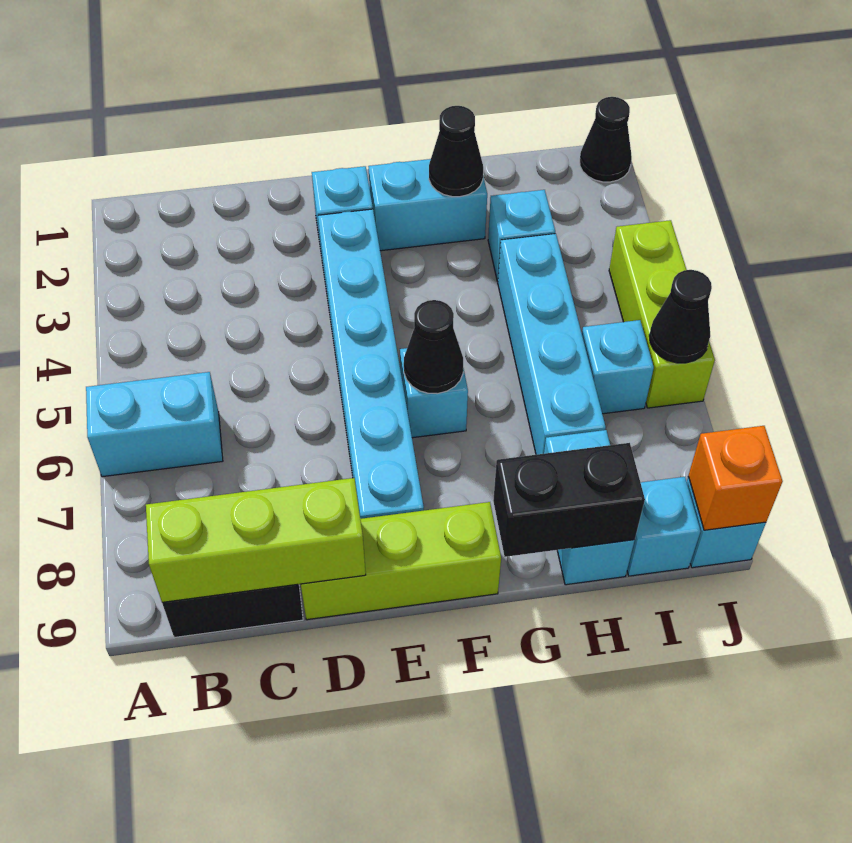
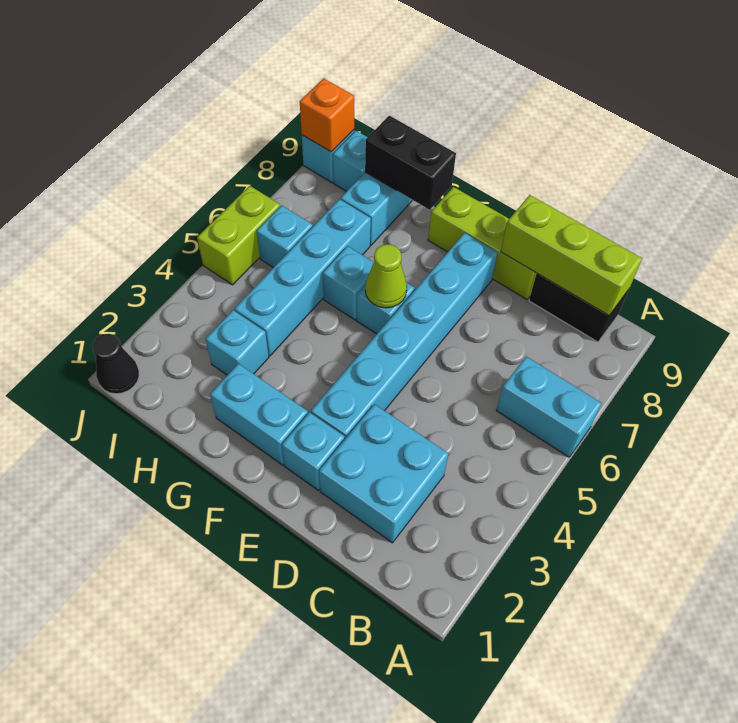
none -> cyan 2x2 brick [319,404,448,543]
black 1x1 cone [404,300,463,394] -> lime 1x1 cone [365,244,407,308]
black 1x1 cone [429,106,483,197] -> none
none -> cyan 1x1 brick [323,246,374,320]
lime 1x3 brick [609,220,715,408] -> lime 1x2 brick [197,186,280,285]
black 1x1 cone [649,270,712,363] -> none

